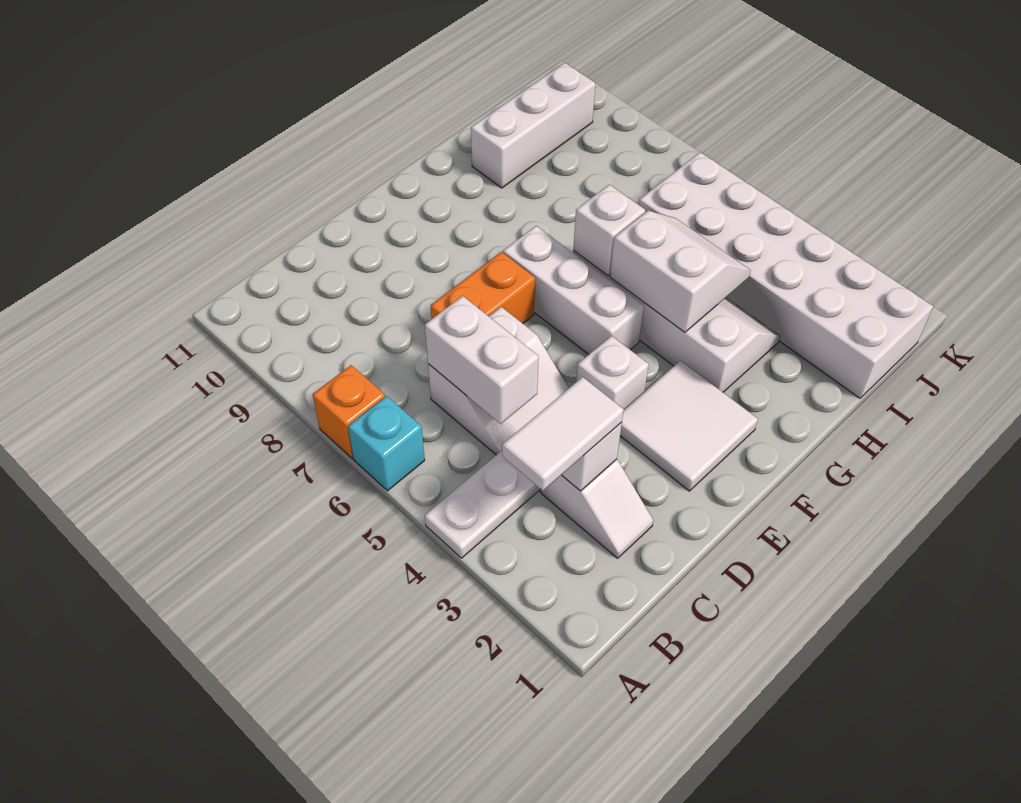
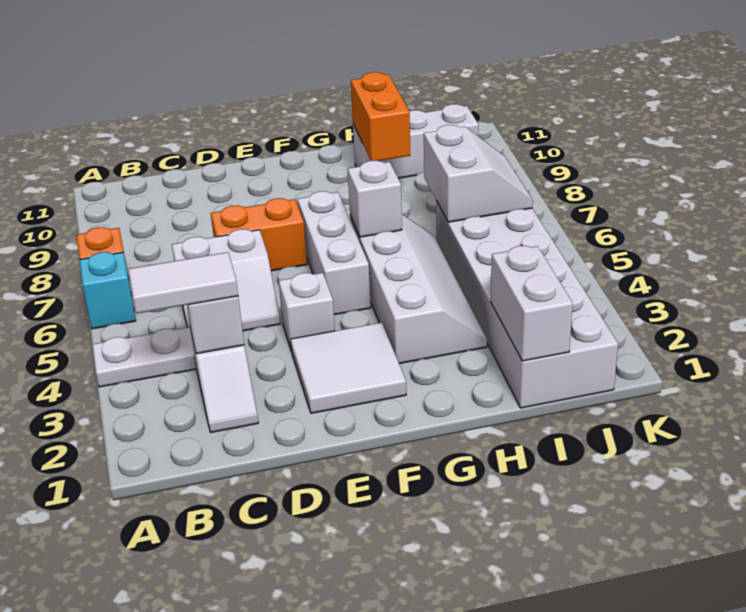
white 1x2 brick [425,296,539,424] -> white 1x2 brick moved to [491,246,573,361]
white 2x2 slope [610,211,751,332] -> white 2x2 slope moved to [424,125,533,222]
none -> orange 1x2 brick [351,72,410,161]

